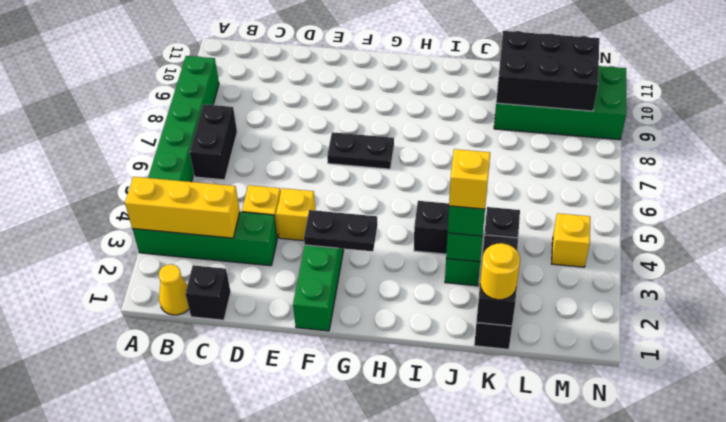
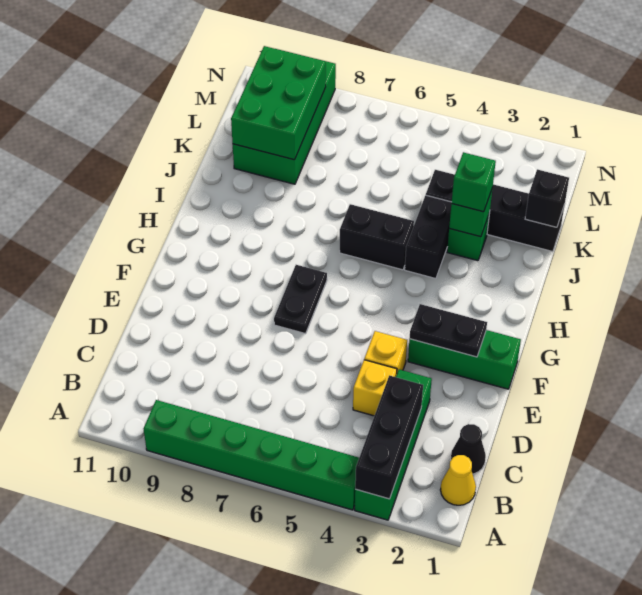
yellow 1x3 brick [125,177,240,238] -> black 1x3 brick [355,375,423,499]
black 1x2 brick [189,104,237,180] -> black 1x2 brick moved to [340,204,414,270]
black 1x1 brick [185,265,231,320] -> black 1x1 cone [451,424,486,474]
black 1x2 plate [304,210,378,251] -> black 1x2 plate turned to [410,304,487,357]
yellow 1x1 brick [449,149,490,209] -> none
yellow 1x1 round brick [480,243,520,300] -> none
black 2x3 brick [496,31,599,111] -> green 2x3 brick [231,46,326,160]
yellow 1x1 brick [552,213,590,267] -> none

